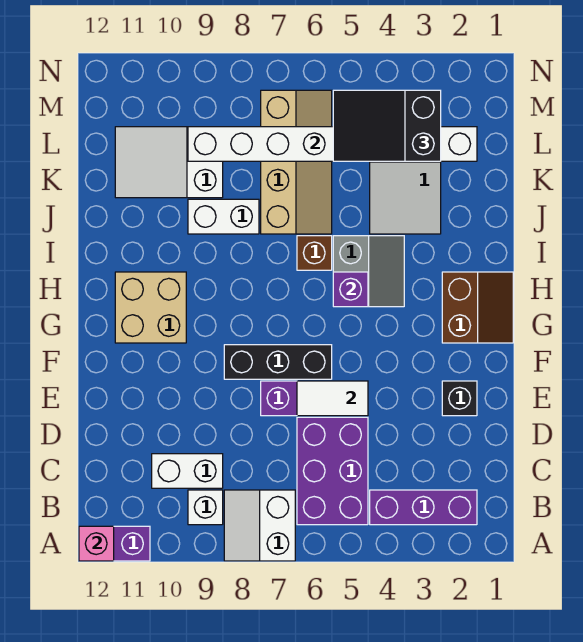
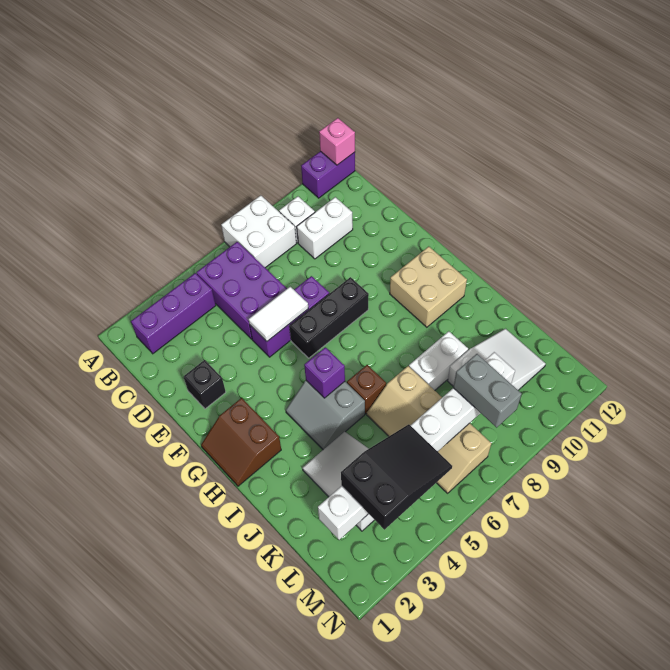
white 2x2 slope [224,490,295,561] -> white 2x2 brick [221,195,296,268]
none -> grey 1x2 brick [453,354,522,428]

